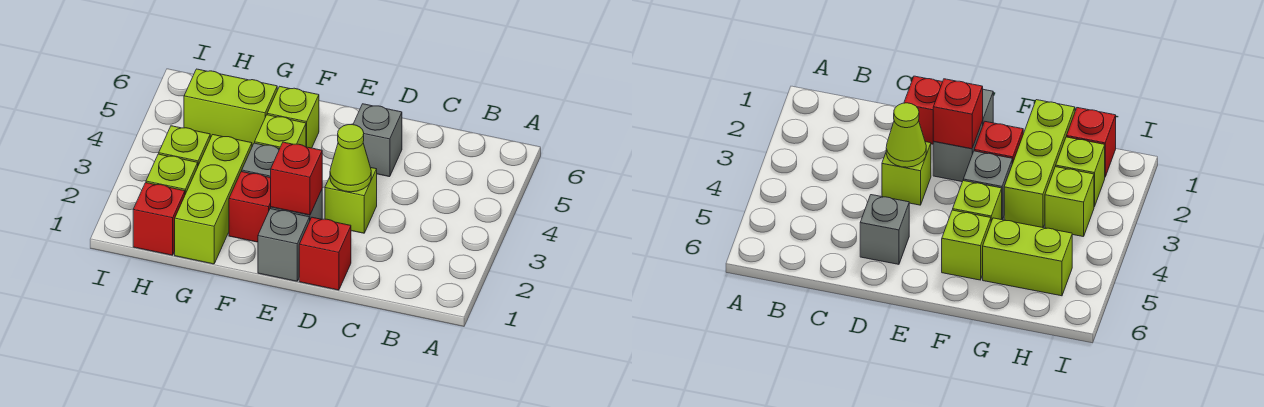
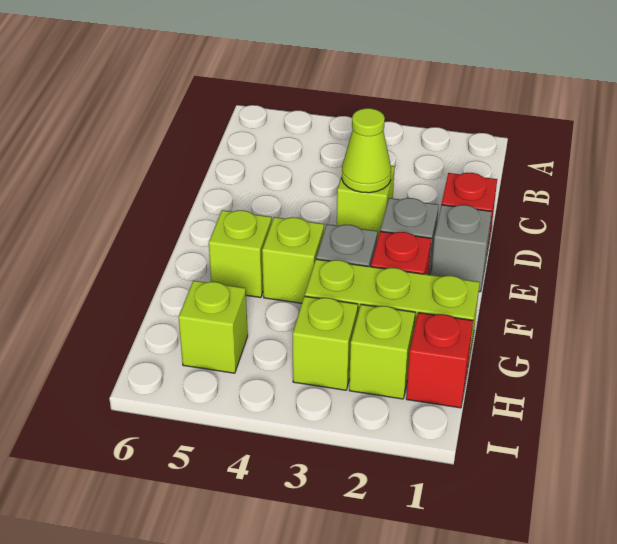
grey 1x1 brick [353,104,402,177] -> none
red 1x1 brick [271,142,322,215] -> none
lime 1x2 brick [184,69,277,146] -> lime 1x1 brick [178,280,248,373]

